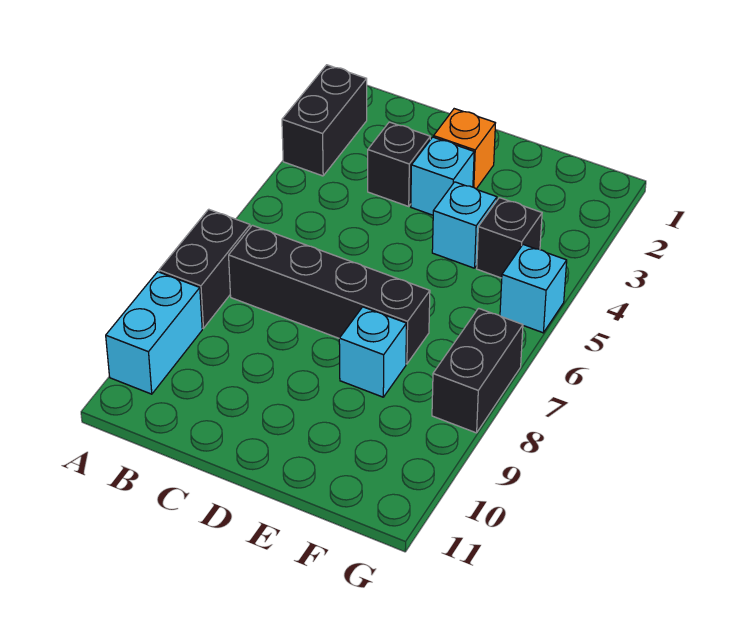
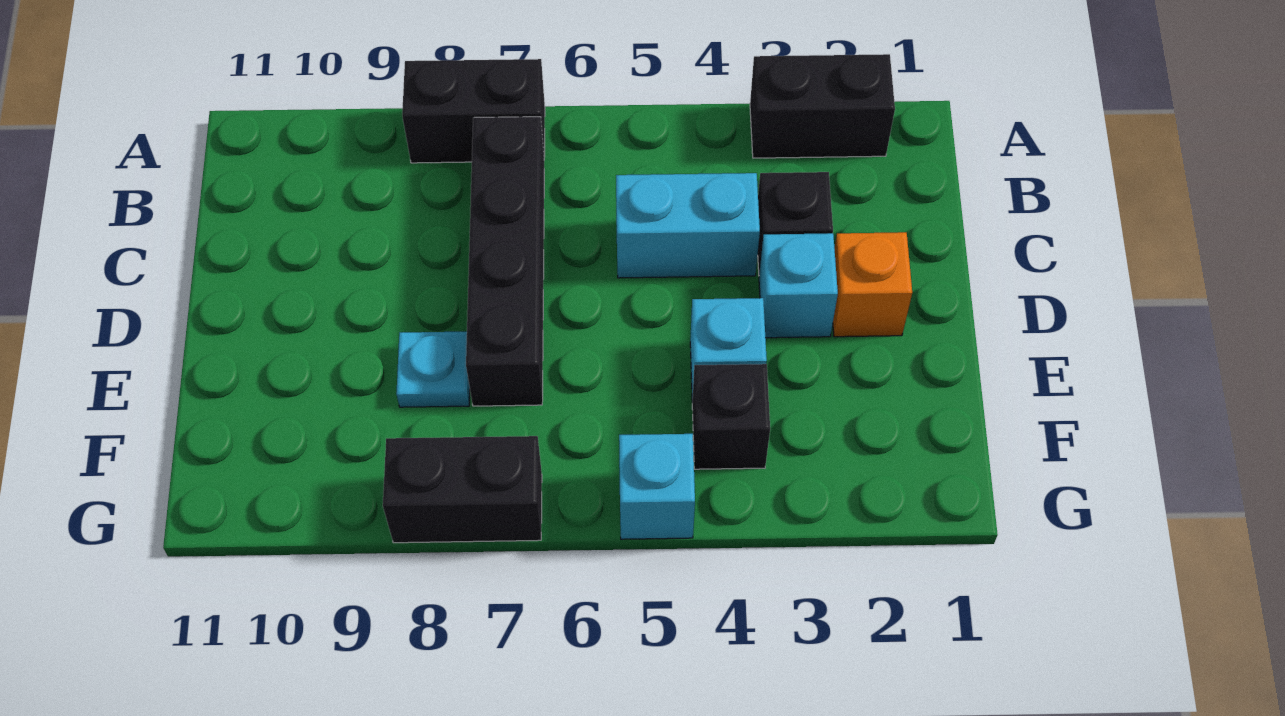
cyan 1x2 brick [106,272,202,394] -> cyan 1x2 brick moved to [616,173,760,278]
cyan 1x1 brick [339,307,406,397] -> cyan 1x1 plate [396,332,470,407]

